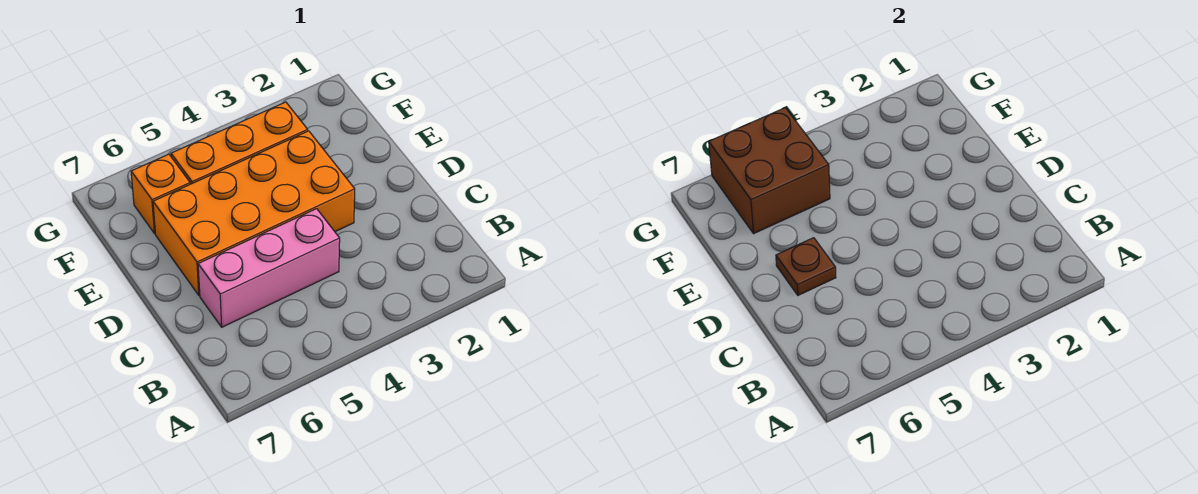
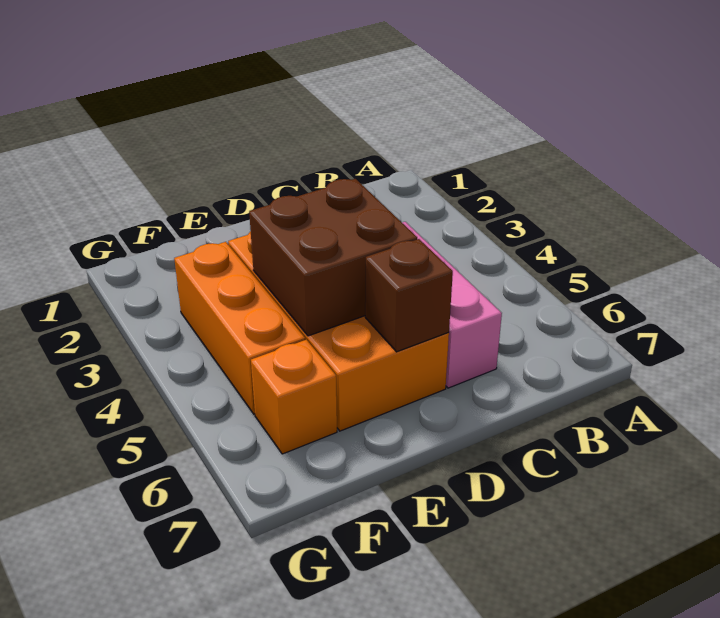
brown 1x1 plate [776,238,836,295] -> brown 1x1 brick [365,239,453,352]
brown 2x2 brick [709,108,830,234] -> brown 2x2 brick moved to [249,179,417,336]

